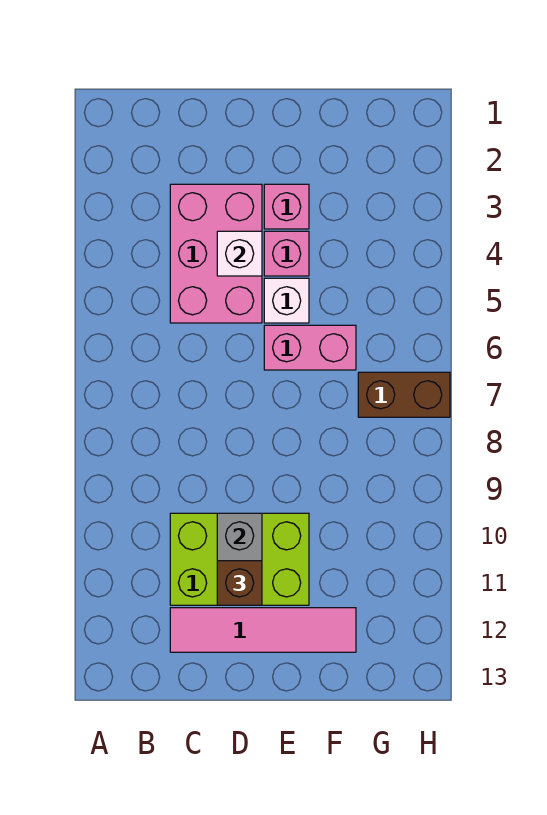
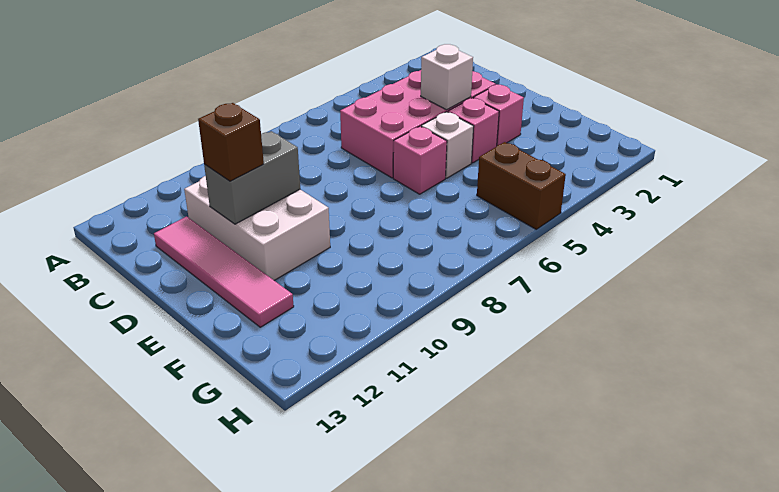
pink 2x3 brick [170,184,262,323] -> pink 2x4 brick [340,70,496,178]
lime 2x3 brick [170,513,309,605] -> white 2x3 brick [184,176,330,281]
pink 1x2 brick [264,325,356,370] -> pink 1x1 brick [393,126,447,194]
brown 1x2 brick [358,372,450,417] -> brown 1x2 brick moved to [477,142,566,229]

